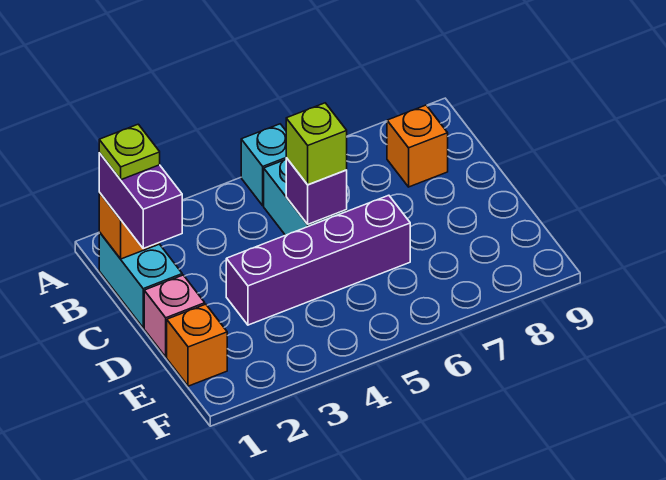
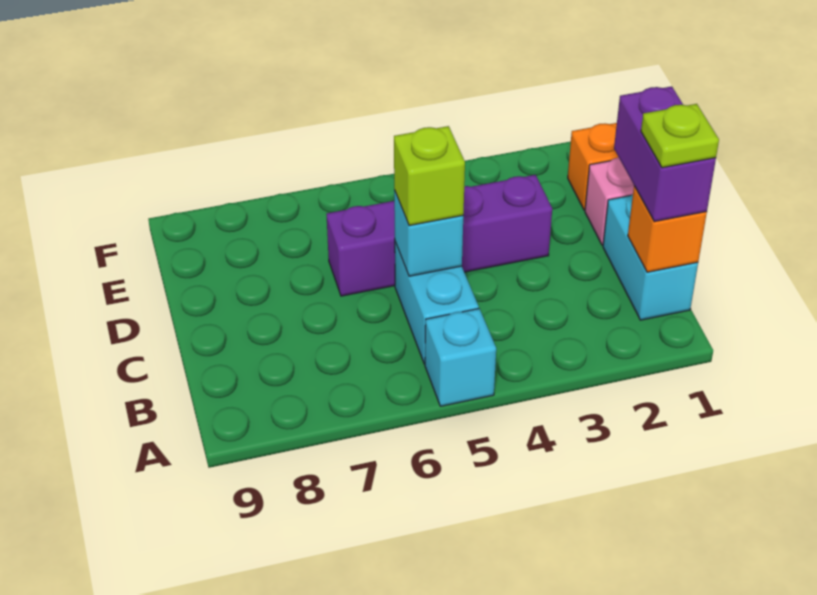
orange 1x1 brick [387,105,448,187] -> none
purple 1x1 brick [286,158,347,224] -> cyan 1x1 brick [394,190,463,276]

